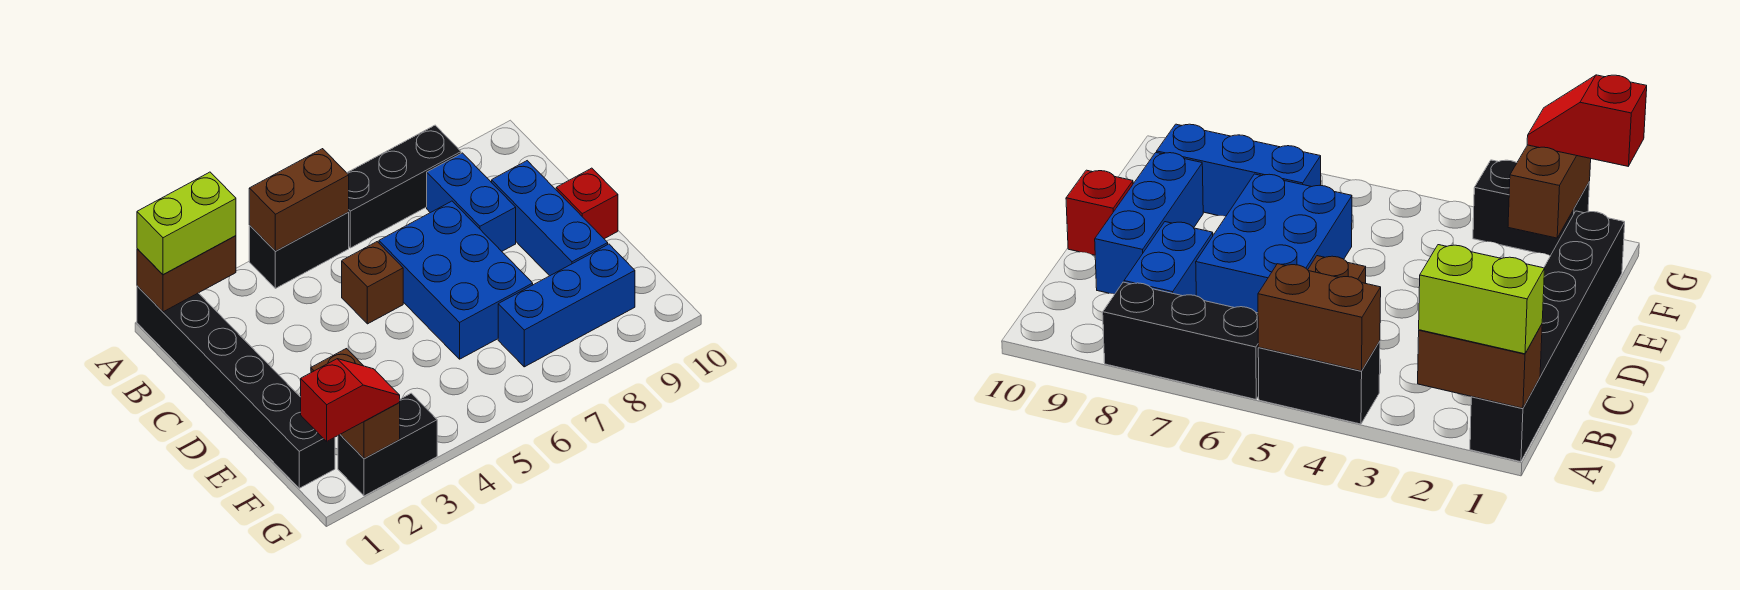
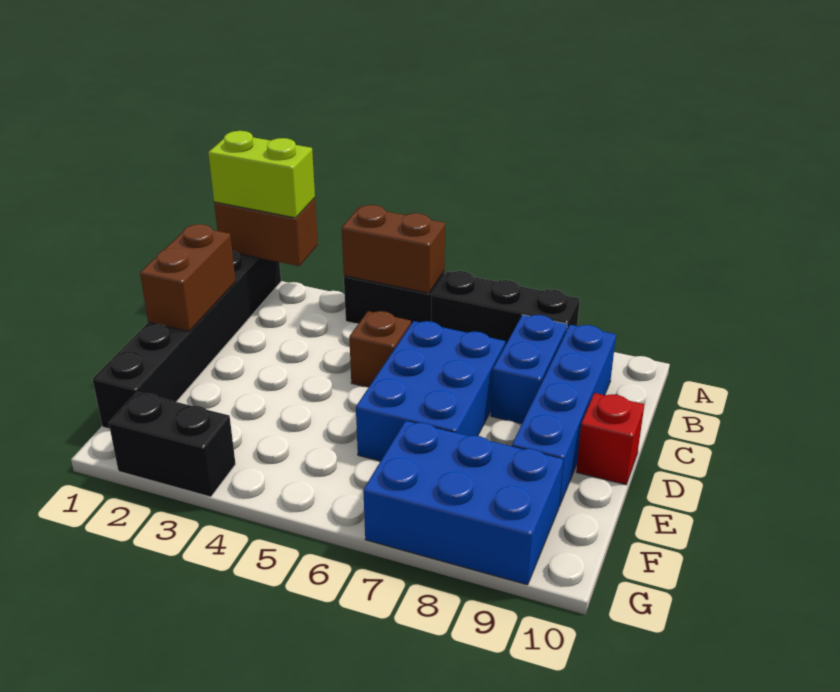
blue 1x3 brick [492,161,608,276] -> blue 1x4 brick [512,325,616,507]
brown 1x2 brick [311,349,400,459] -> brown 1x2 brick moved to [140,224,235,332]
blue 1x3 brick [498,244,635,367] -> blue 2x3 brick [363,421,563,585]
red 1x2 slope [301,359,400,441] -> none

